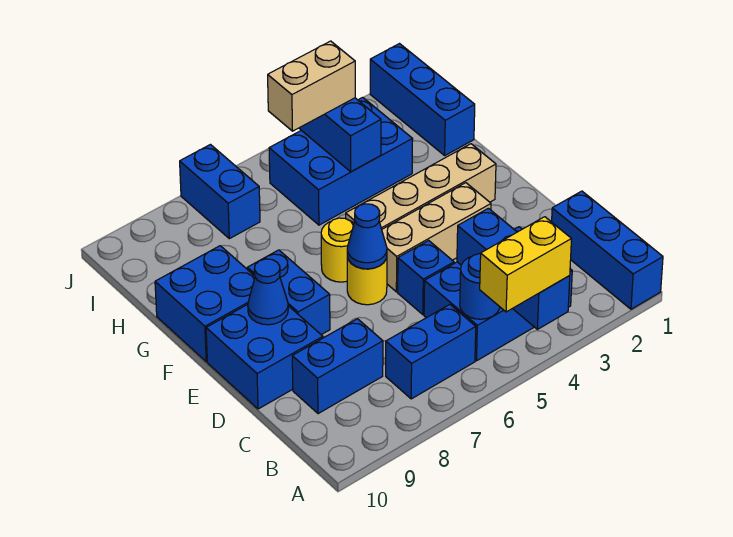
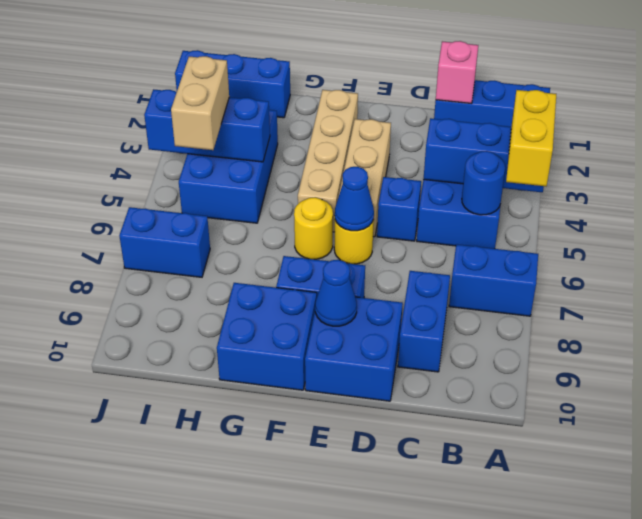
blue 1x2 brick [386,305,476,399] -> blue 1x2 brick turned to [449,244,538,316]
none -> pink 1x1 brick [436,41,478,103]

